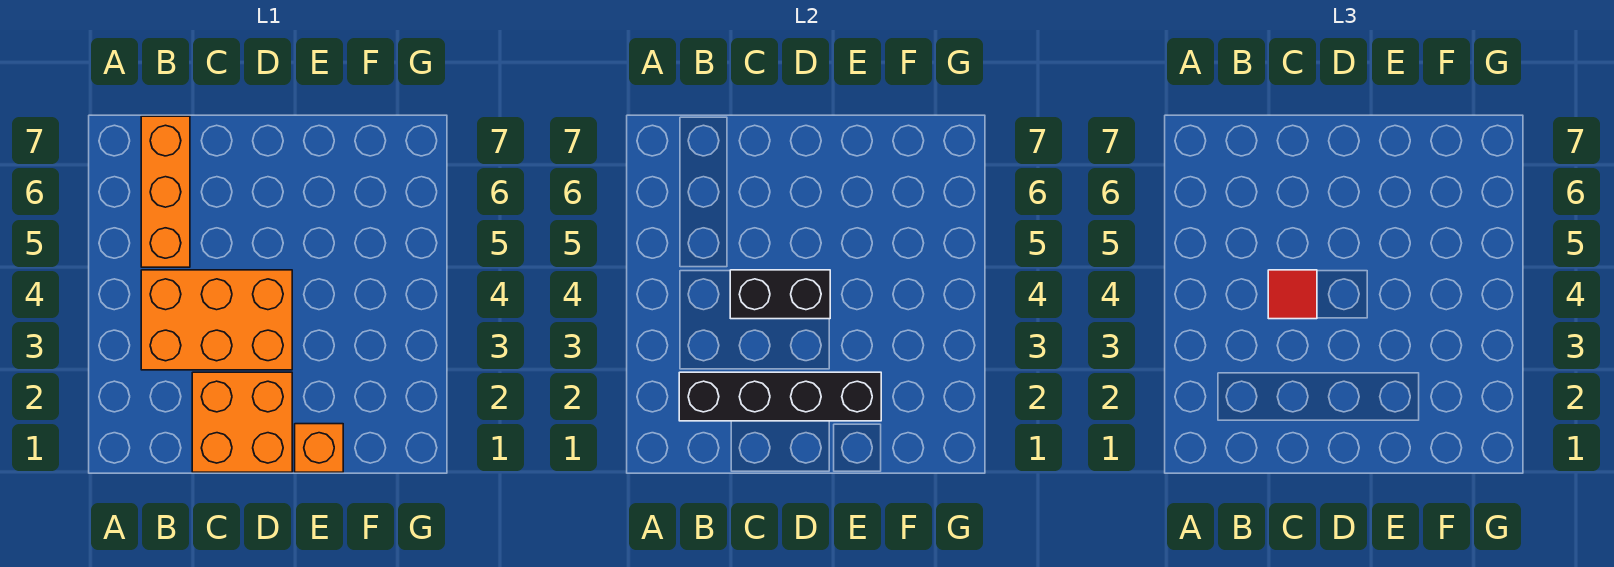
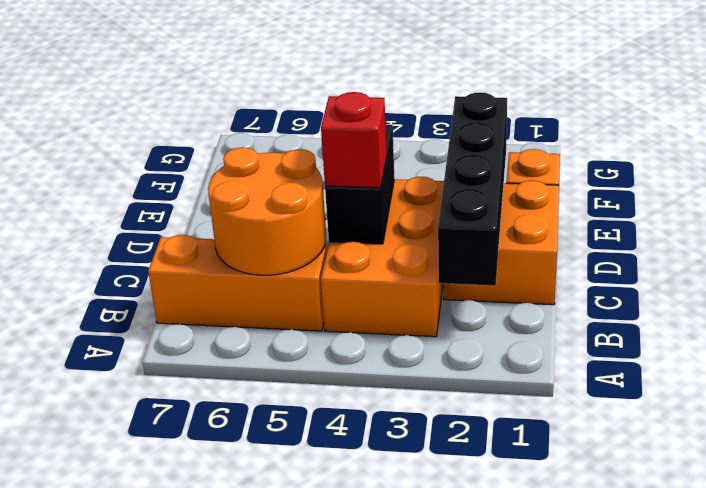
none -> orange 2x2 round brick [208,147,326,275]
red 1x1 tile [1268,270,1317,319] -> red 1x1 brick [321,92,387,188]

